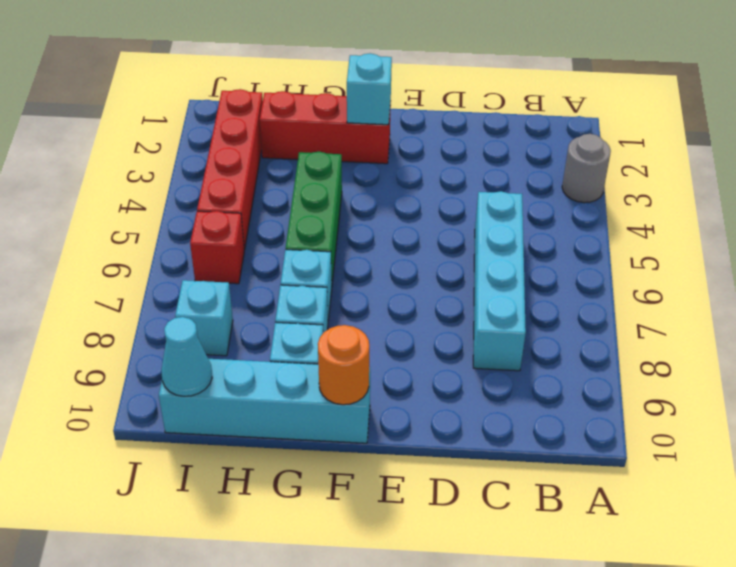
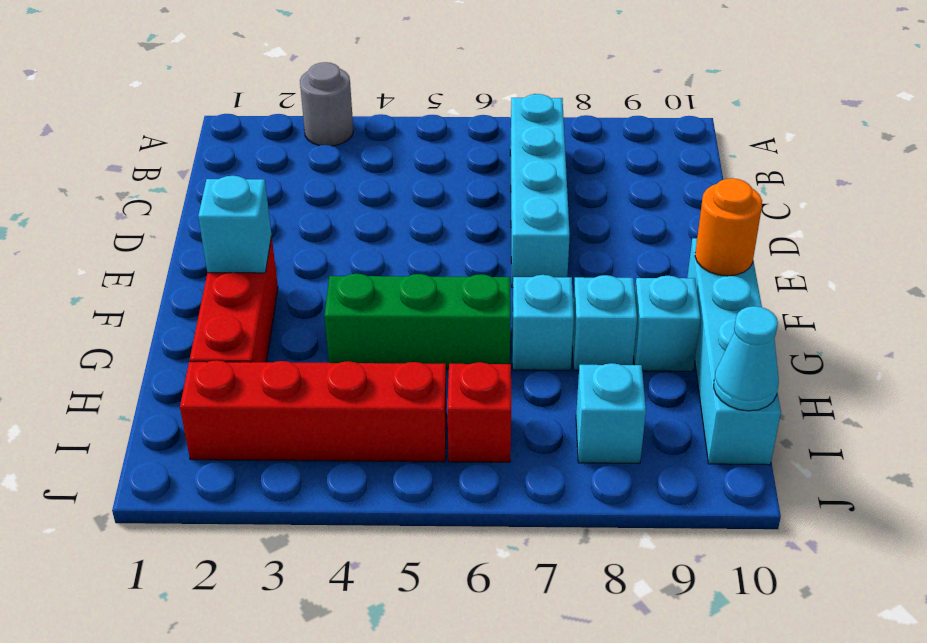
cyan 1x4 brick [473,191,526,371] -> cyan 1x4 brick turned to [510,94,570,288]

